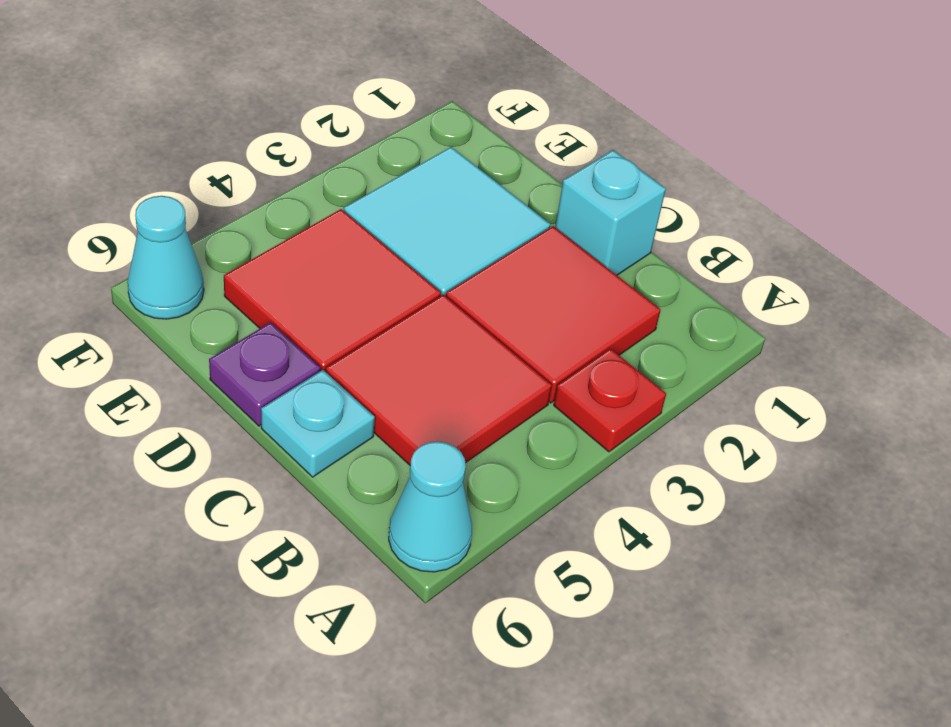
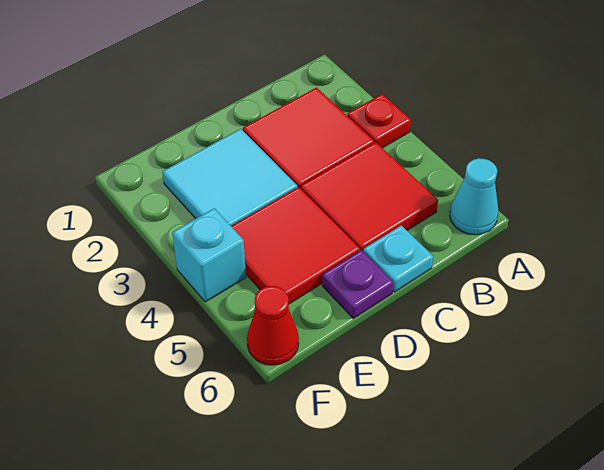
cyan 1x1 brick [555,150,666,275] -> cyan 1x1 brick moved to [172,208,246,302]
cyan 1x1 cone [127,196,204,319] -> red 1x1 cone [247,286,299,365]

